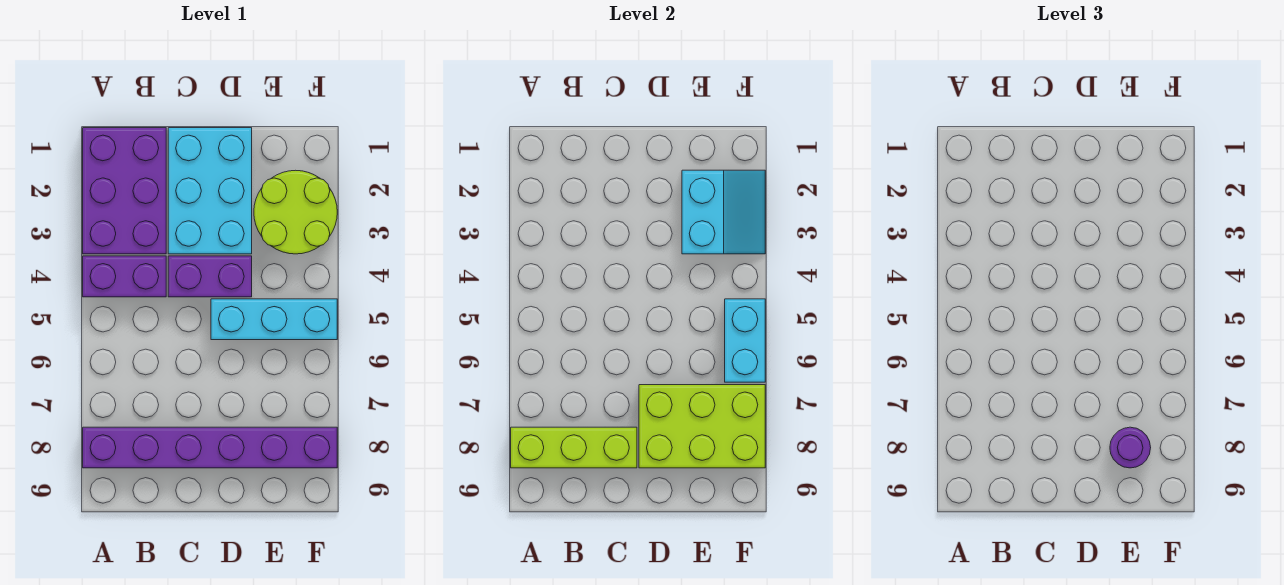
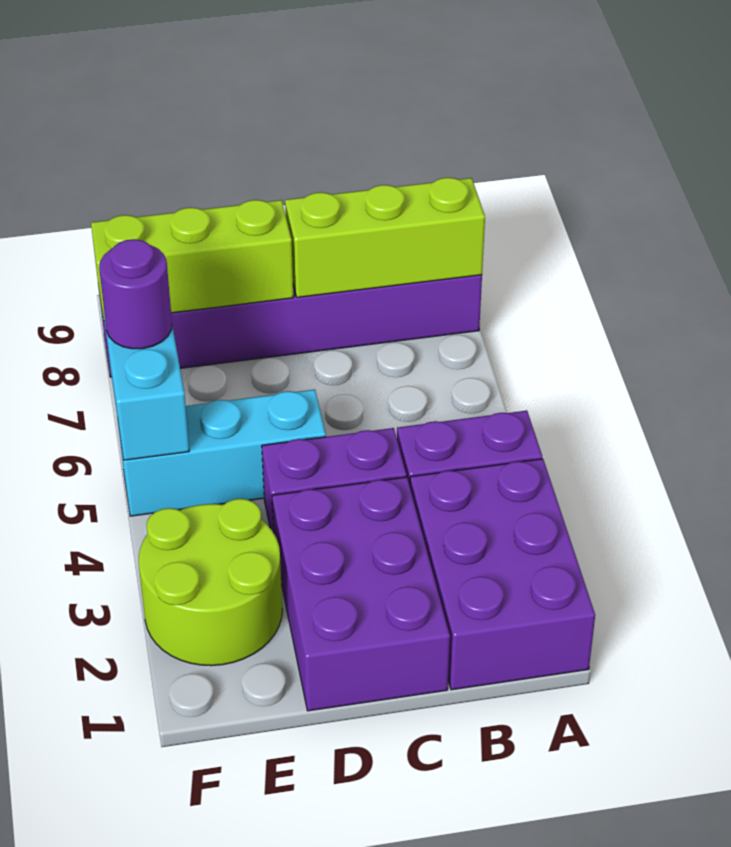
cyan 2x3 brick [168,128,252,254] -> purple 2x3 brick [272,477,450,711]
lime 2x3 brick [639,385,765,468] -> lime 1x3 brick [91,200,293,321]
cyan 2x2 slope [682,170,765,254] -> none
purple 1x1 round brick [1110,427,1151,468] -> purple 1x1 round brick moved to [99,239,172,349]

